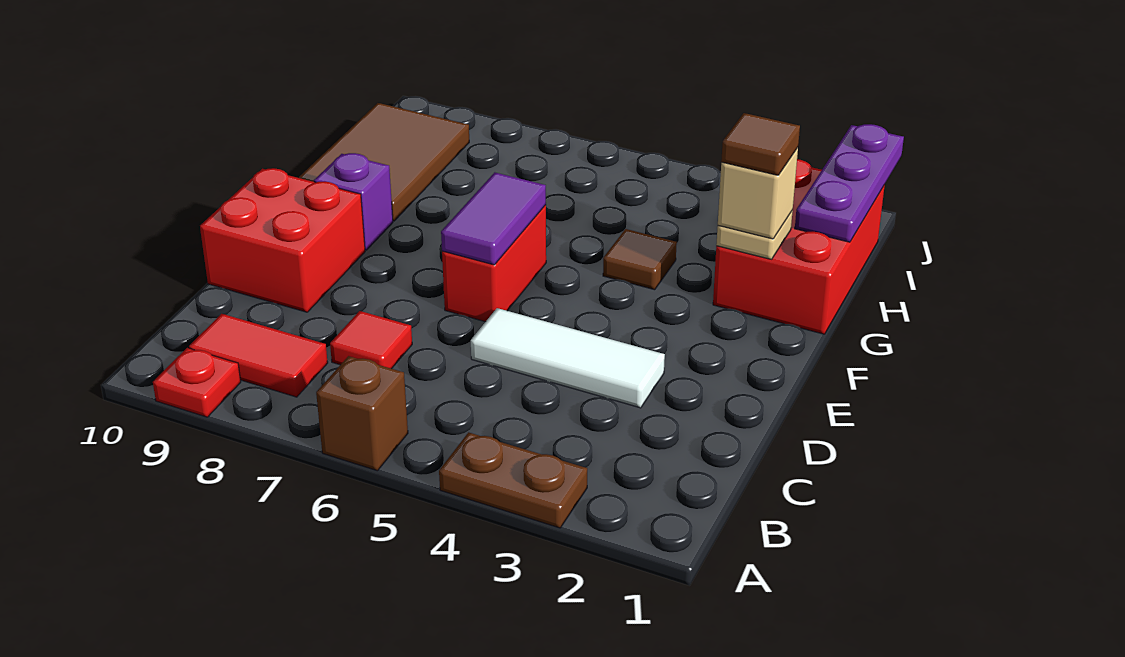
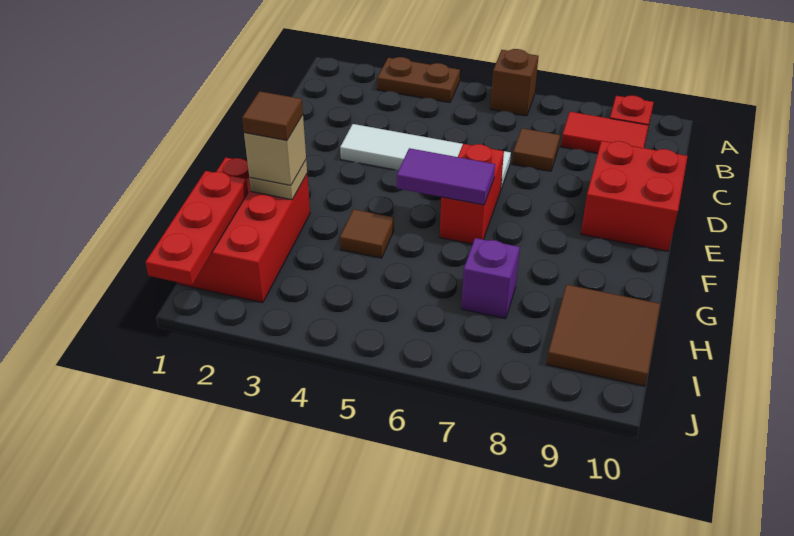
red 1x1 tile [330,311,412,369] -> brown 1x1 tile [512,128,560,171]
white 1x3 tile [471,308,665,408] -> white 1x4 tile [340,124,511,189]
purple 1x2 tile [441,172,546,265] -> purple 1x2 tile turned to [397,148,495,205]
purple 1x1 brick [314,153,393,250] -> purple 1x1 brick moved to [461,238,520,319]
brown 2x3 tile [298,103,469,221] -> brown 2x2 tile [547,285,660,386]
purple 1x3 plate [795,124,904,242] -> red 1x3 plate [145,171,248,285]

